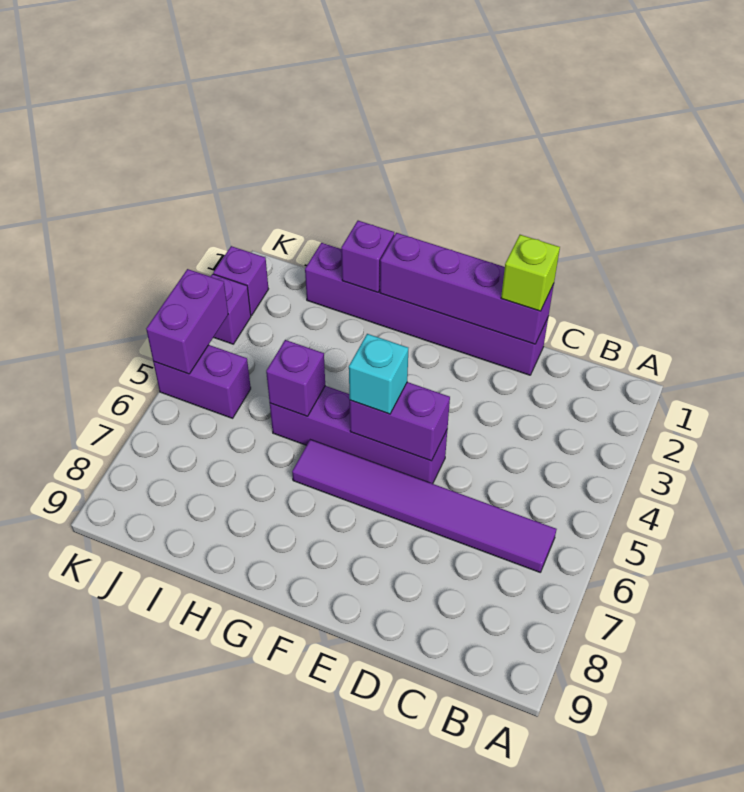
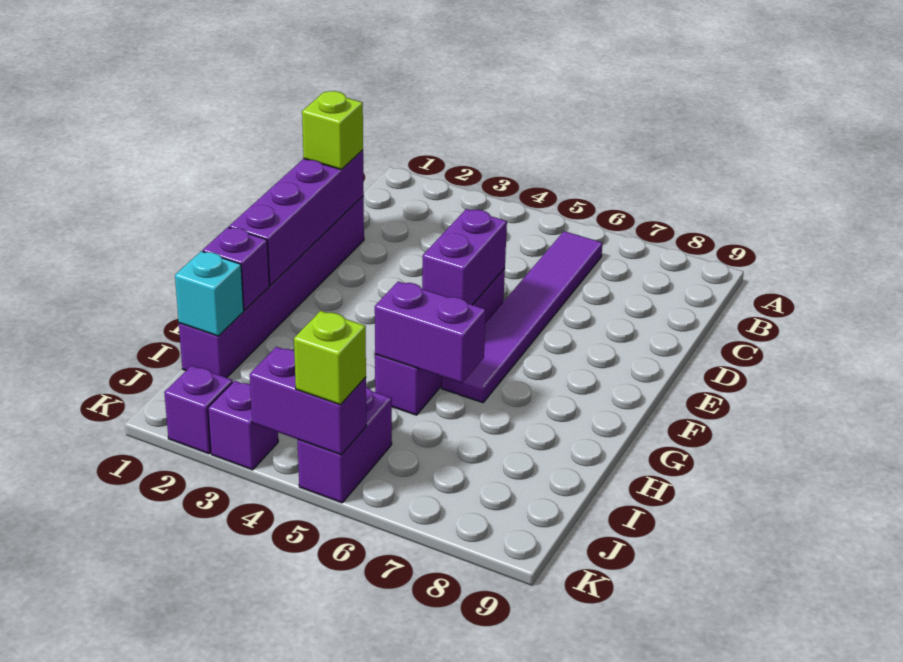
cyan 1x1 brick [349,334,408,414] -> cyan 1x1 brick moved to [175,251,244,336]
purple 1x1 brick [266,340,325,416] -> purple 1x2 brick [375,281,486,383]
none -> lime 1x1 brick [294,311,366,405]

